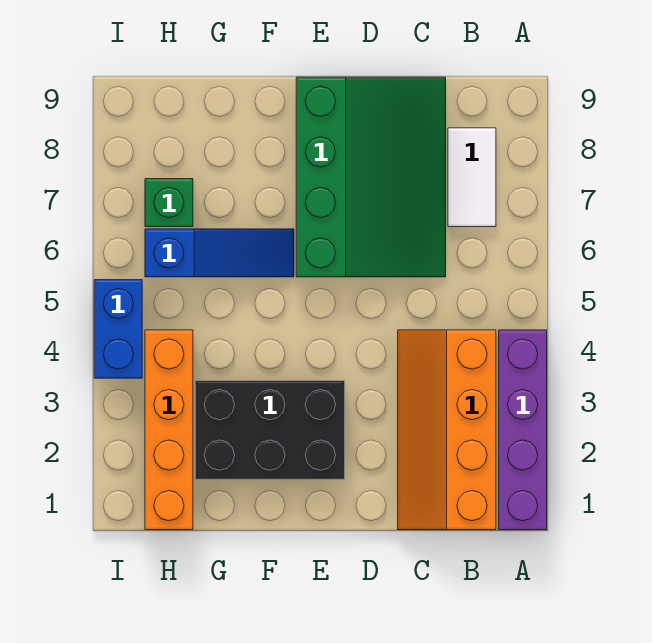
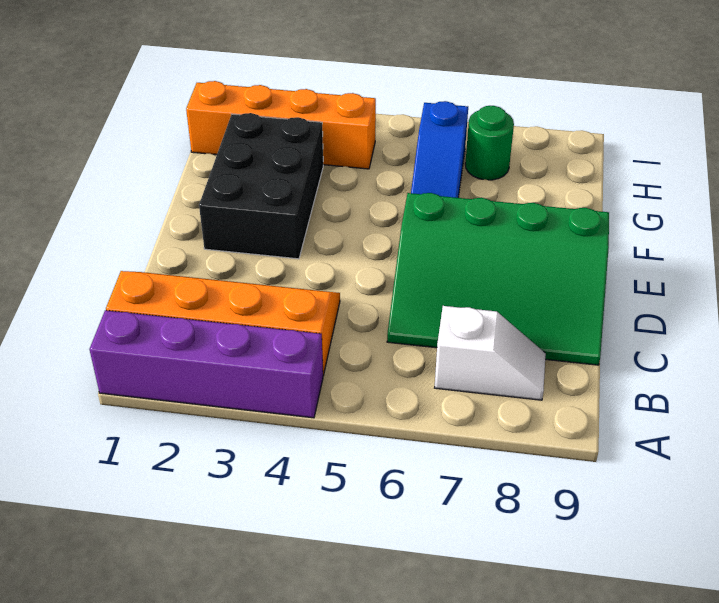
white 1x2 tile [448,128,496,227] -> white 1x2 slope [435,306,546,400]
green 1x1 brick [145,179,193,227] -> green 1x1 round brick [465,106,514,180]
blue 1x2 brick [94,280,142,378] -> none

